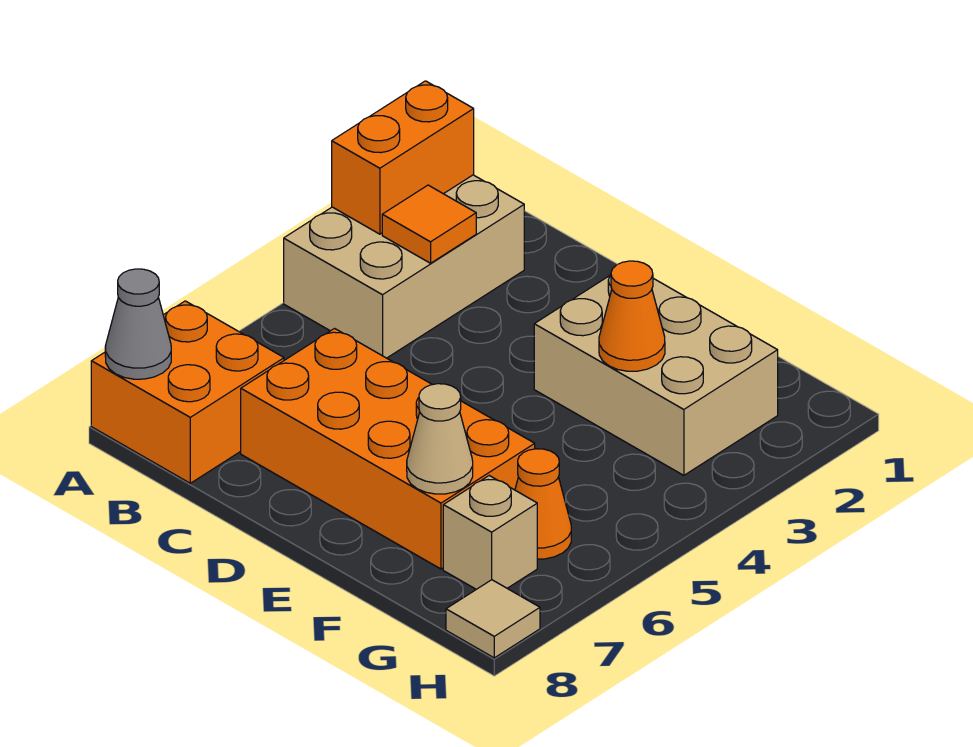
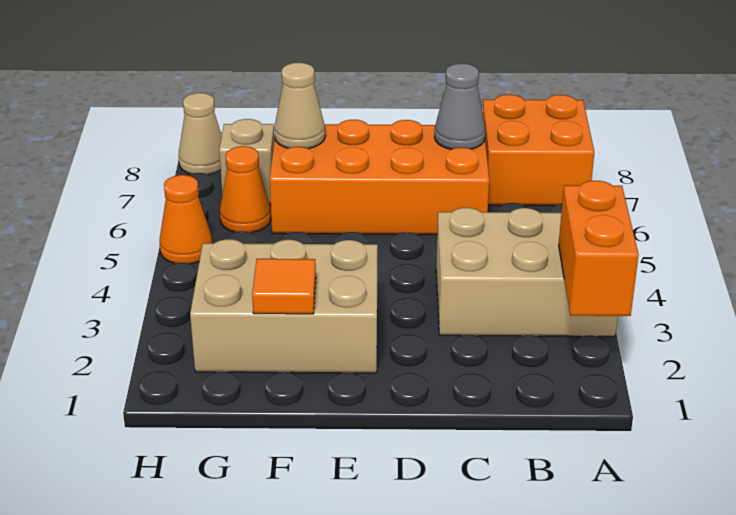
tan 2x3 brick [284,175,524,358] -> tan 2x3 brick turned to [436,208,618,336]
grey 1x1 cone [105,269,171,379] -> grey 1x1 cone moved to [434,63,485,149]
orange 1x1 tile [382,185,476,263] -> orange 1x1 tile moved to [252,259,316,314]
orange 1x1 cone [599,261,665,371] -> orange 1x1 cone moved to [160,175,212,264]
tan 1x1 tile [446,580,540,658] -> tan 1x1 cone [179,93,222,175]

